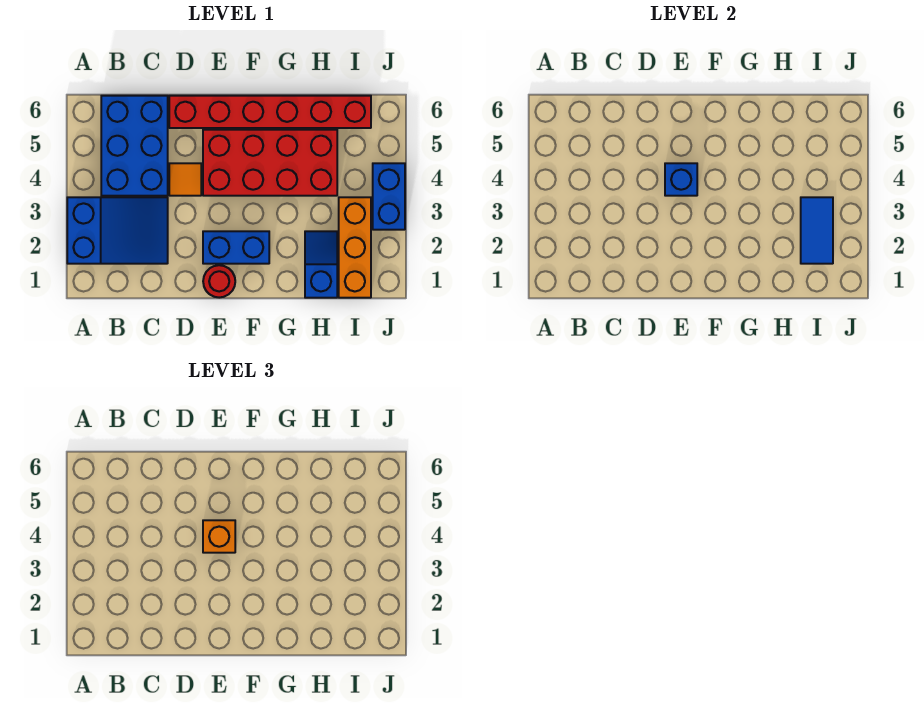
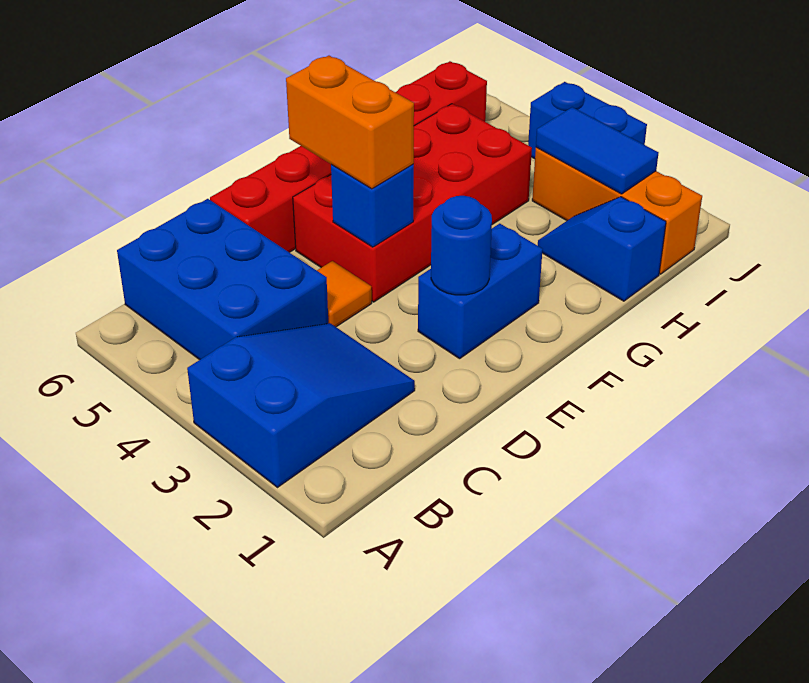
red 1x1 round brick [203,265,235,298] -> none
none -> blue 1x1 round brick [431,196,492,295]
orange 1x1 brick [203,520,235,553] -> orange 1x2 brick [286,56,414,189]

